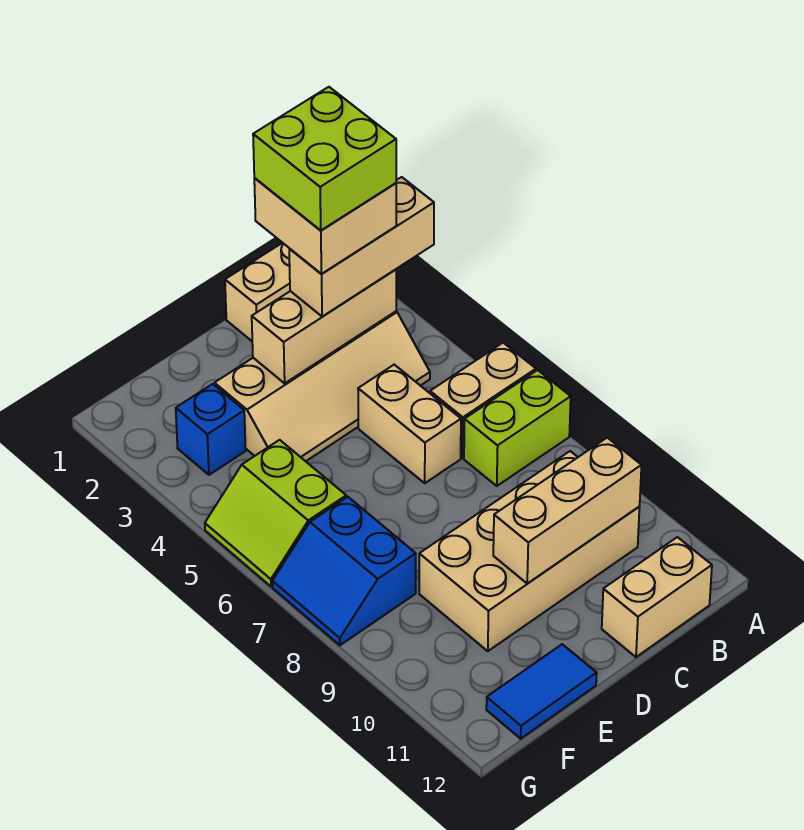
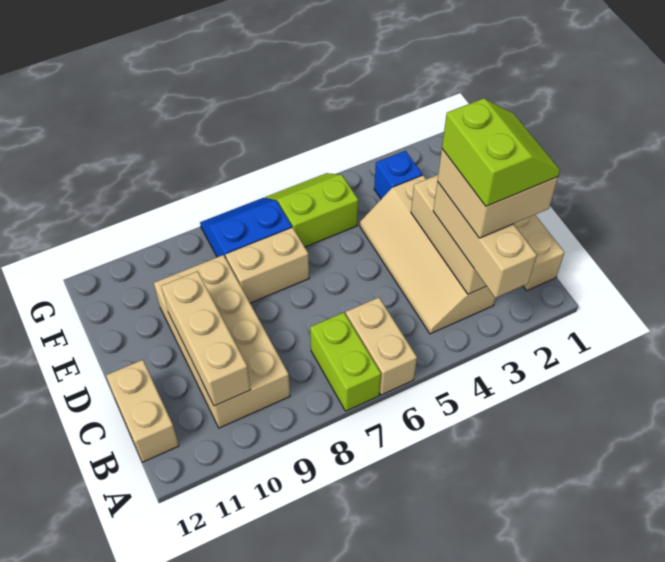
lime 2x2 brick [253,87,396,230] -> lime 2x2 slope [442,98,560,206]
tan 1x2 brick [358,365,461,483] -> tan 1x2 brick moved to [225,227,309,303]
blue 1x2 tile [486,644,597,739] -> none

